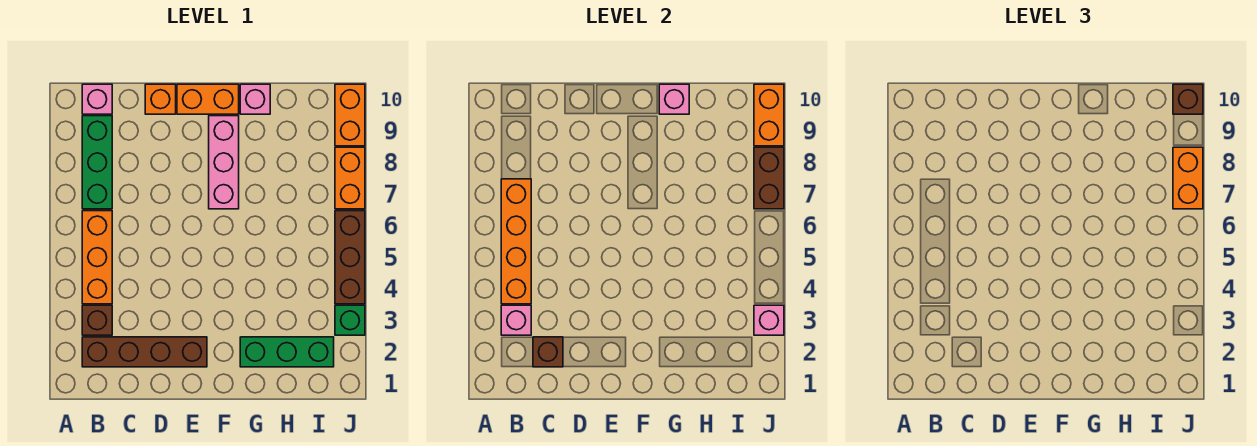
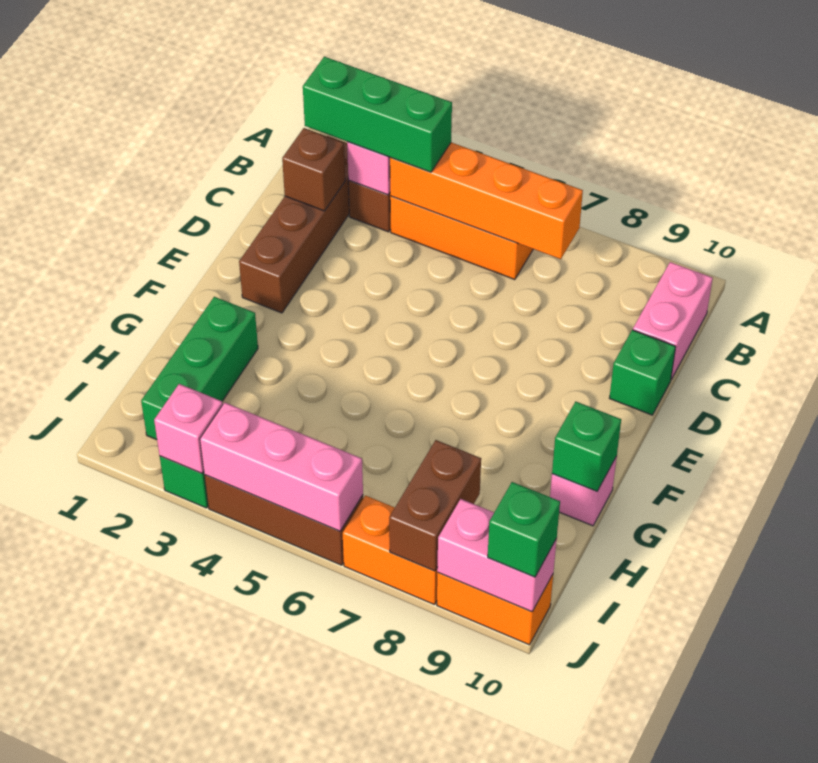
green 1x3 brick [82,116,112,209] -> green 1x3 brick moved to [303,57,452,172]
pink 1x1 brick [82,84,112,114] -> pink 1x2 brick [633,262,713,379]
orange 1x1 brick [145,84,176,114] -> green 1x1 brick [610,330,676,415]
orange 1x2 brick [177,84,239,114] -> none
pink 1x3 brick [209,116,239,209] -> pink 1x3 brick moved to [200,403,363,531]
pink 1x1 brick [659,84,689,114] -> green 1x1 brick [552,402,621,491]
brown 1x2 brick [754,147,784,209] -> brown 1x2 brick turned to [389,440,481,571]
orange 1x2 brick [1173,147,1203,209] -> none
orange 1x2 brick [754,84,784,146] -> pink 1x2 brick [437,499,557,612]
brown 1x1 brick [1173,84,1203,114] -> green 1x1 brick [488,482,560,577]

